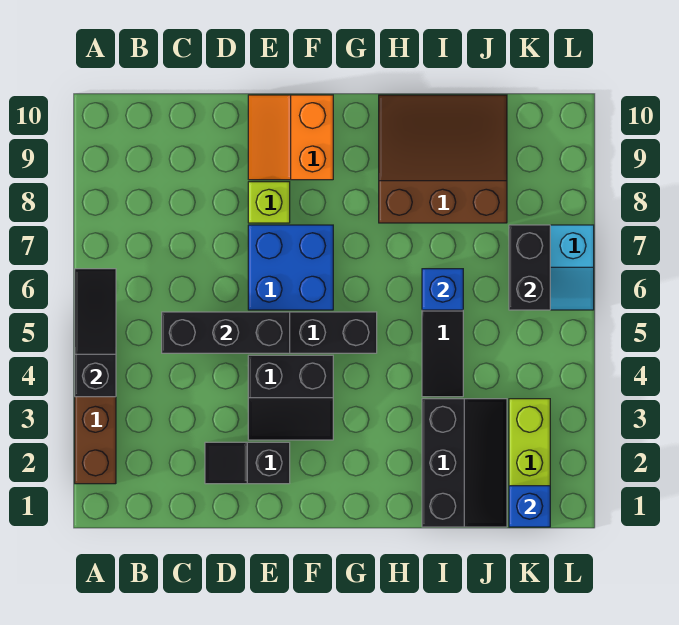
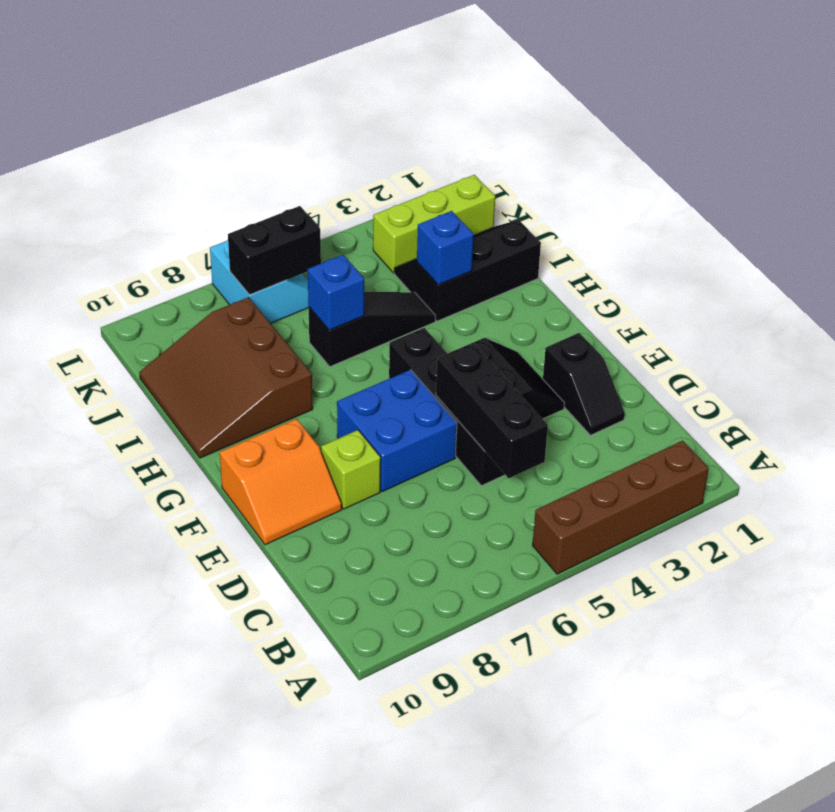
black 1x3 slope [75,269,116,397] -> none
blue 1x1 brick [509,486,550,527] -> blue 1x1 brick moved to [417,211,474,285]

